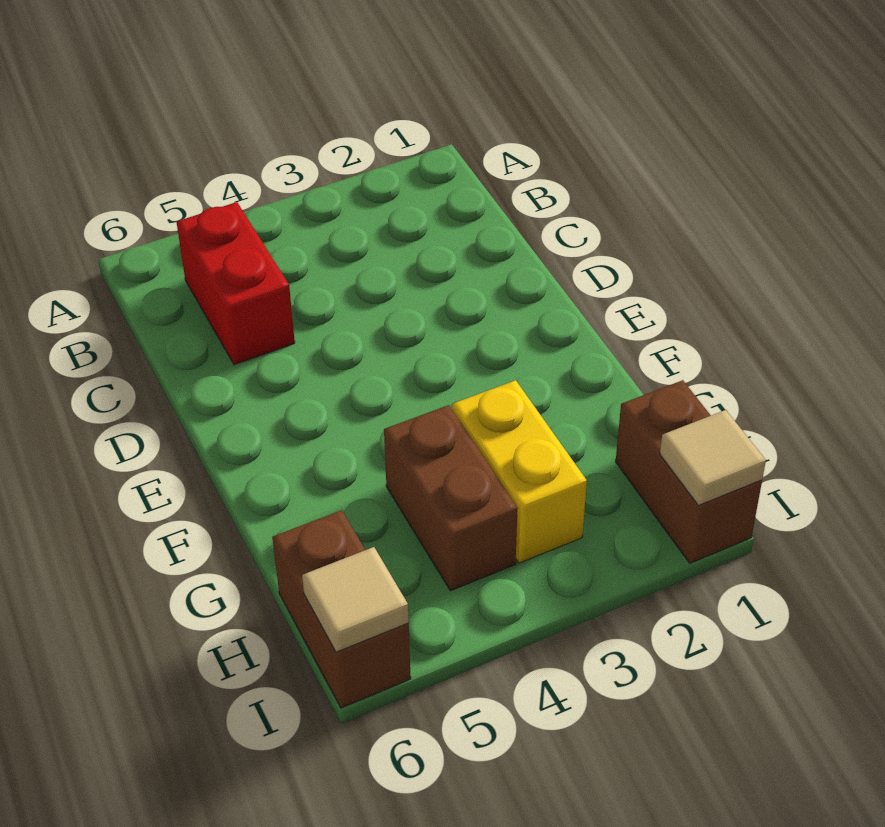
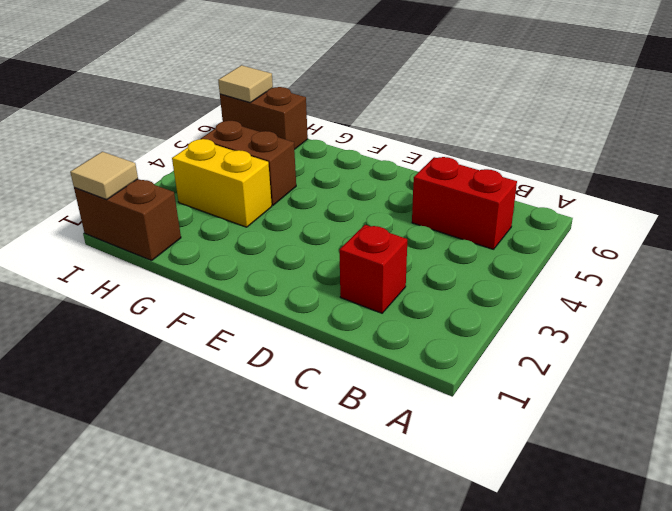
none -> red 1x1 brick [339,225,407,313]

